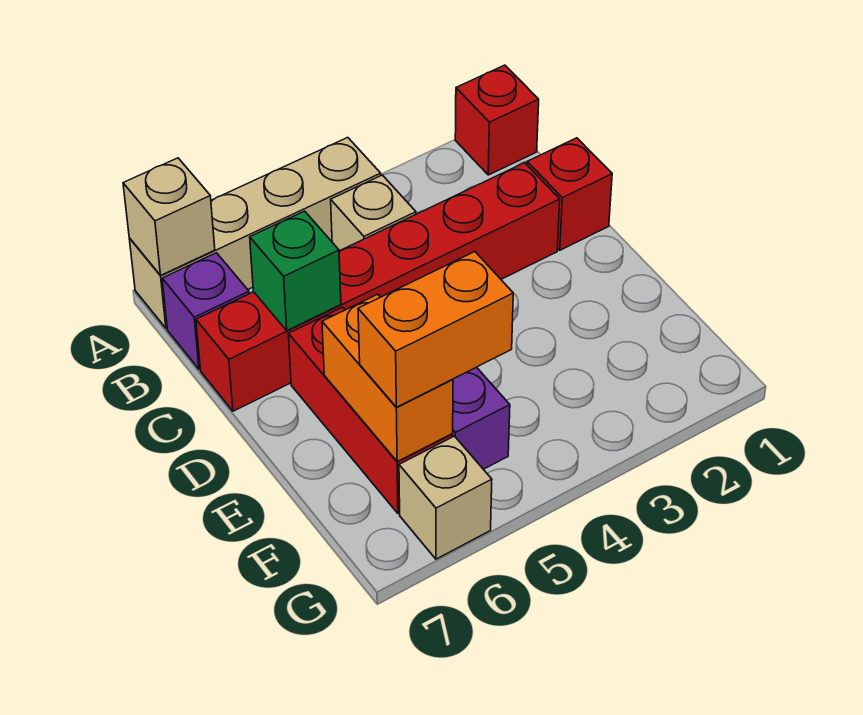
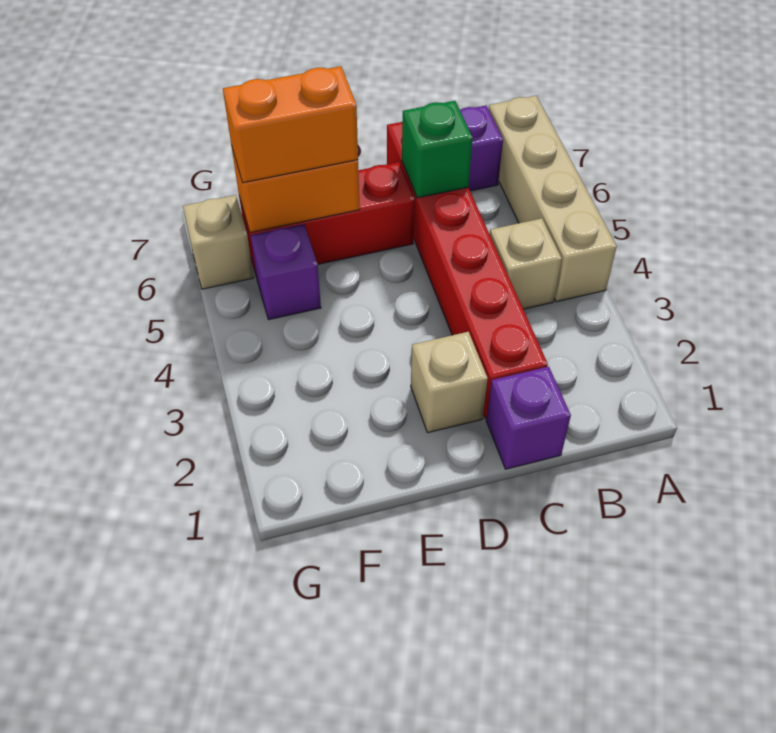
red 1x1 brick [455,65,539,175] -> none
tan 1x1 brick [123,158,215,275] -> tan 1x1 brick moved to [411,332,488,433]
red 1x1 brick [527,138,612,250] -> purple 1x1 brick [486,366,571,469]
orange 1x2 brick [358,252,513,407] -> orange 1x2 brick turned to [223,66,358,183]

